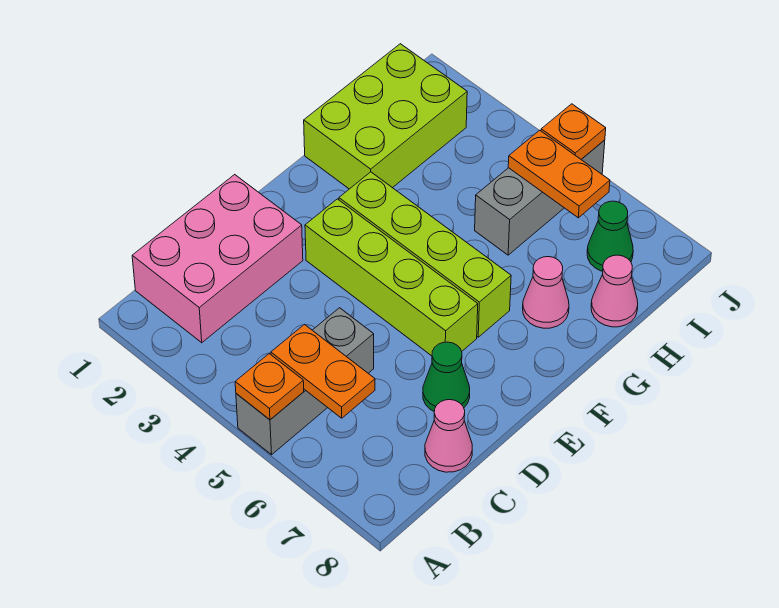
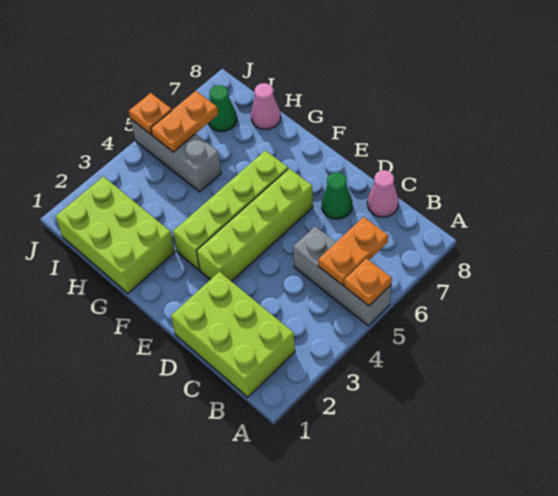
pink 2x3 brick [132,175,303,343] -> lime 2x3 brick [171,272,295,397]
pink 1x1 cone [523,257,569,328] -> none

